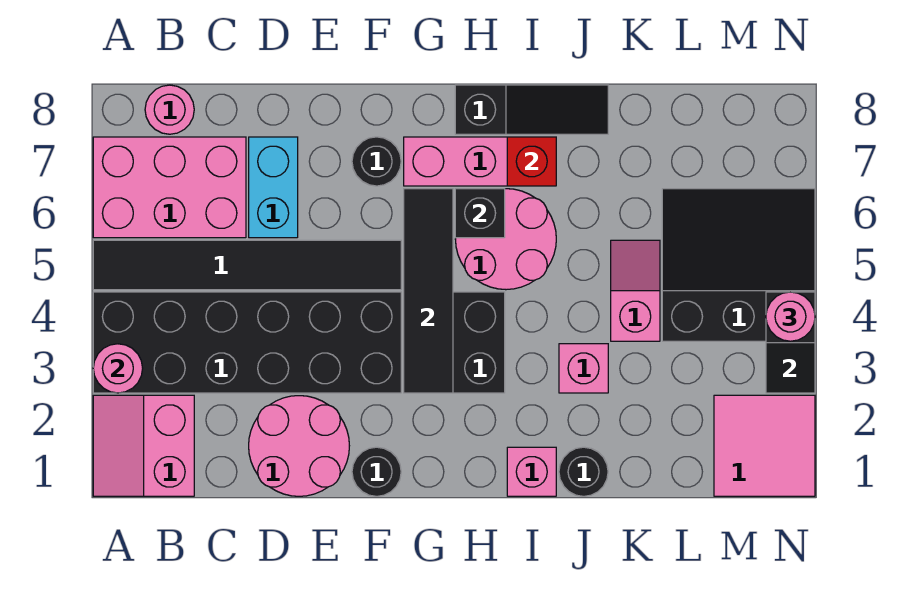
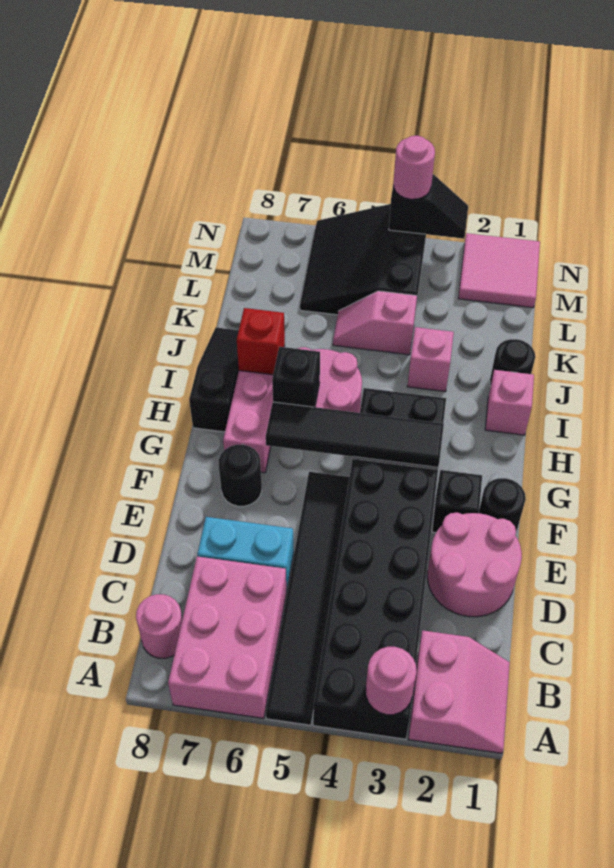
pink 2x2 slope [93,395,194,496] -> pink 2x2 slope turned to [408,630,510,753]
none -> black 1x1 brick [432,470,482,533]

